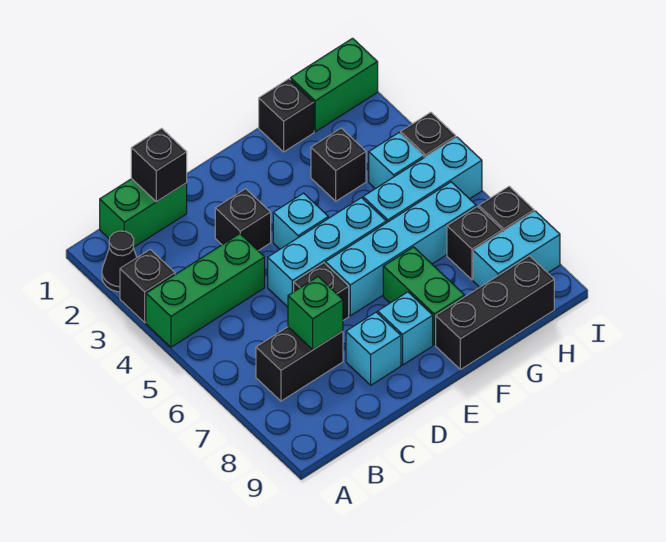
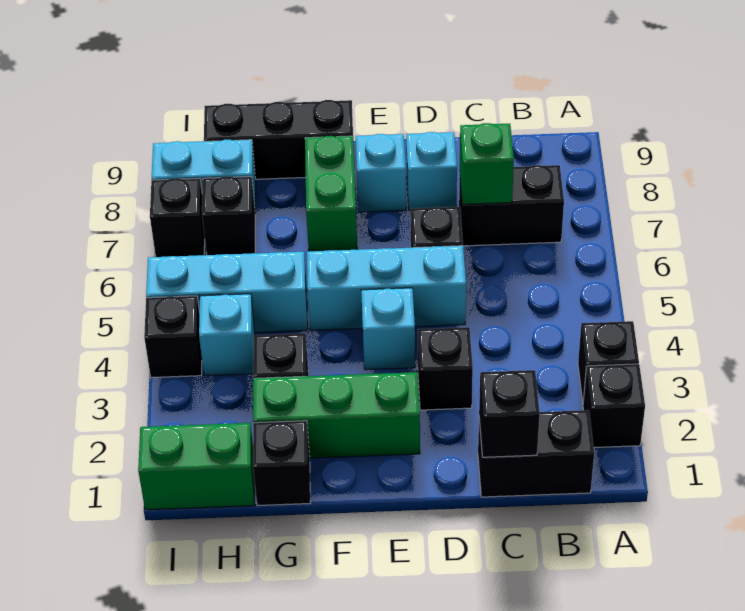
black 1x1 cone [102,231,137,292] -> black 1x1 brick [583,364,645,448]
green 1x3 brick [146,234,265,347] -> green 1x3 brick moved to [253,372,420,458]
green 1x2 brick [100,179,187,248] -> black 1x2 brick [478,410,594,497]
cyan 1x4 brick [326,182,476,316] -> none

